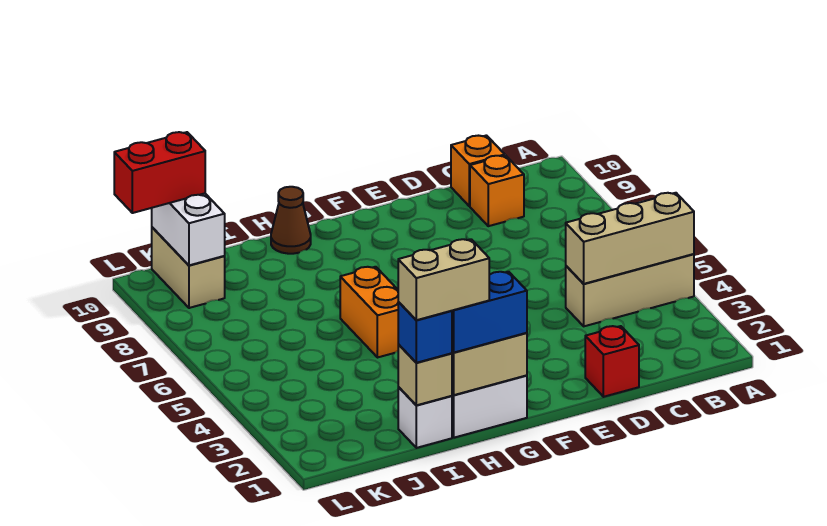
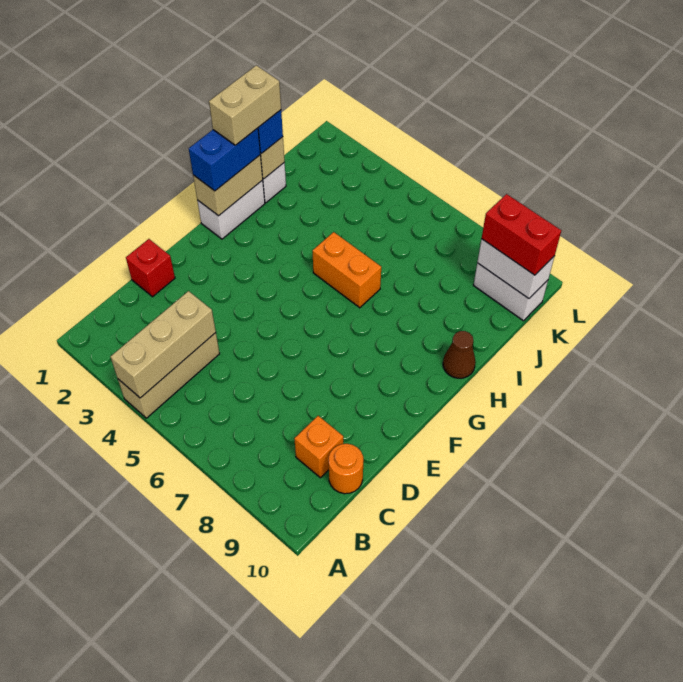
orange 1x1 brick [451,135,505,206] -> orange 1x1 round brick [329,444,363,494]
tan 1x2 brick [152,227,225,308] -> white 1x2 brick [474,263,548,321]
red 1x2 brick [114,132,205,213] -> red 1x2 brick turned to [481,194,561,275]

